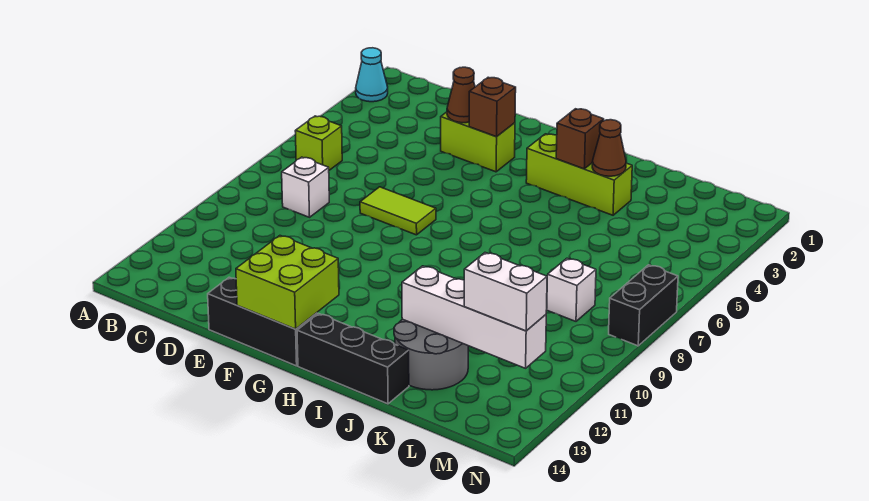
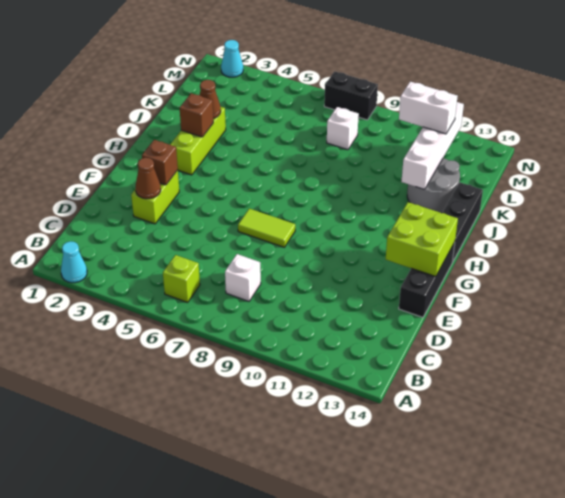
lime 1x2 tile [360,187,436,235] -> lime 1x2 tile turned to [238,209,295,247]
white 1x2 brick [464,253,547,331] -> white 1x2 brick turned to [399,82,458,134]
none -> cyan 1x1 cone [221,40,243,77]

